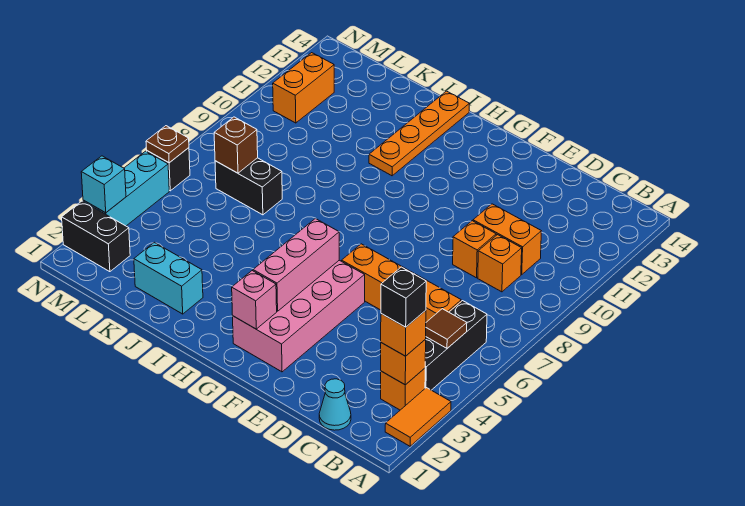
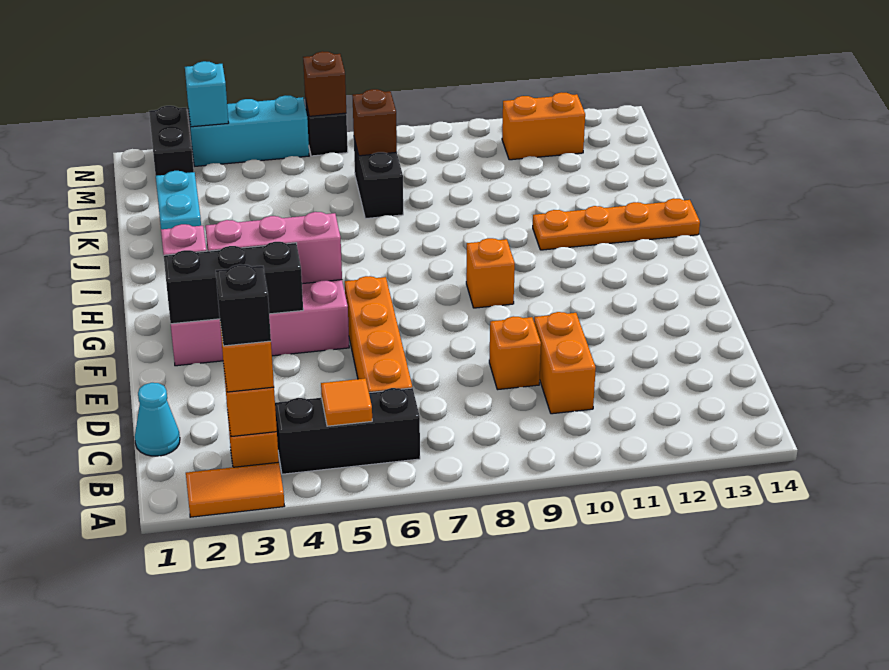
brown 1x1 tile [426,309,467,348] -> orange 1x1 tile [321,378,372,426]
orange 1x1 brick [478,235,522,292] -> orange 1x1 brick moved to [466,238,515,308]
none -> black 1x3 brick [164,242,303,324]
brown 1x1 plate [146,126,189,163] -> brown 1x1 brick [303,51,346,116]

